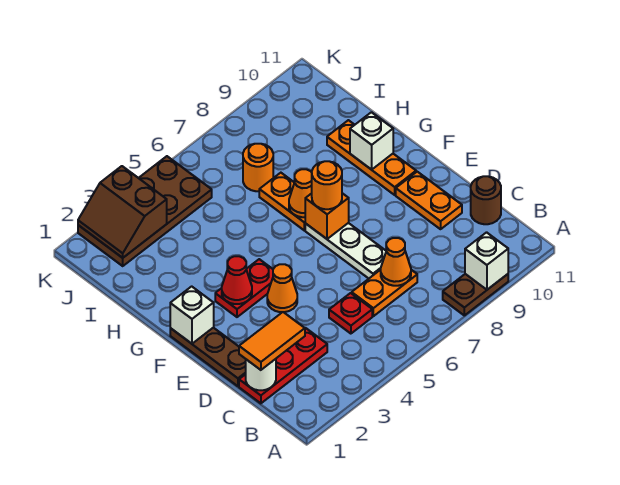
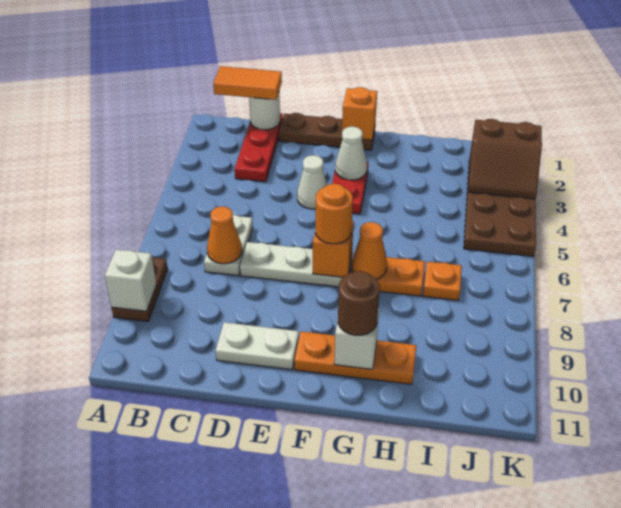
orange 1x2 tile [239,312,305,370] -> orange 1x2 tile turned to [213,66,282,100]
red 1x1 plate [329,293,372,334] -> none
orange 1x2 plate [352,270,417,316] -> white 1x2 plate [204,215,253,276]
brown 1x1 round brick [471,176,501,224] -> brown 1x1 round brick moved to [338,271,380,335]
orange 1x2 plate [396,172,462,229] -> white 1x2 plate [216,322,299,370]
orange 1x1 cone [267,264,297,312] -> white 1x1 cone [297,155,327,209]
white 1x1 brick [170,286,214,344] -> orange 1x1 brick [342,87,377,140]
red 1x1 cone [222,256,252,304] -> white 1x1 cone [335,127,367,180]
orange 1x1 round brick [243,144,273,191] -> orange 1x1 plate [423,262,462,300]
brown 2x2 slope [78,166,167,258] -> brown 2x2 slope turned to [468,119,542,199]

